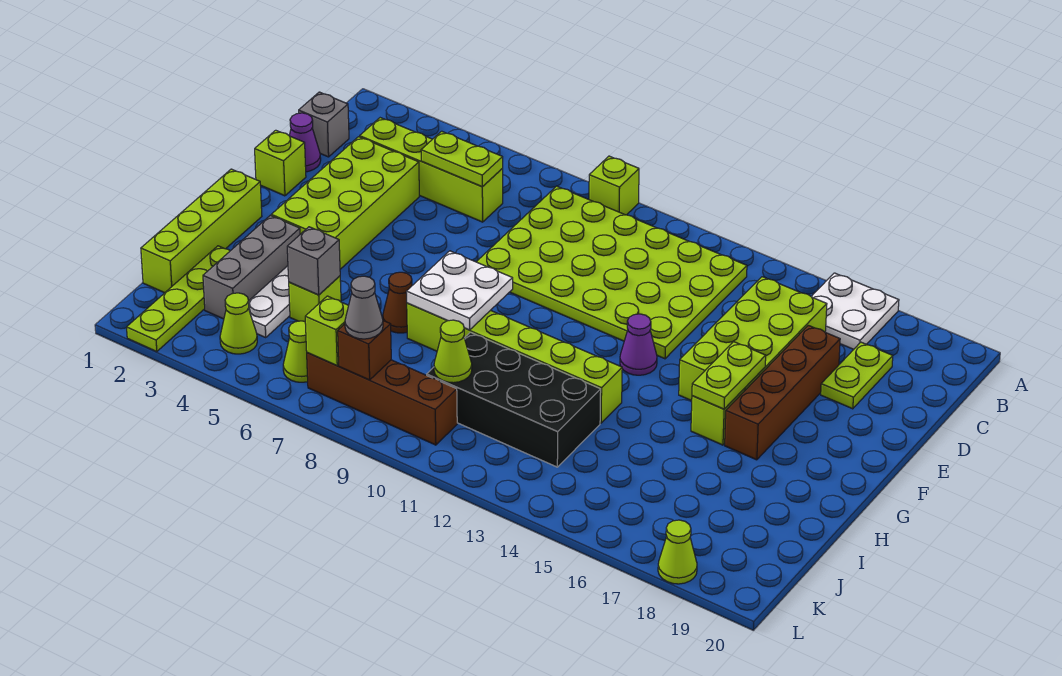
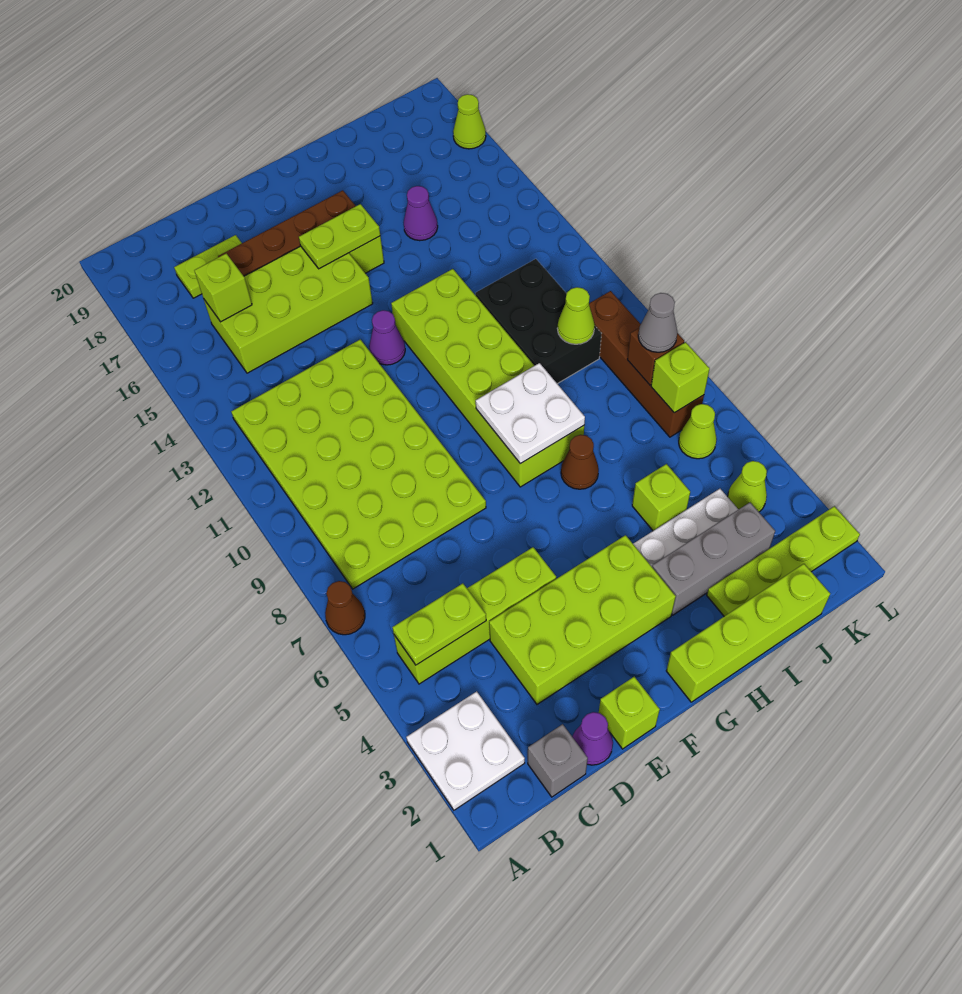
none -> brown 1x1 cone [325,581,365,635]
lime 1x1 brick [589,156,639,215] -> lime 1x1 brick moved to [194,253,252,322]
white 2x2 plate [811,273,899,349] -> white 2x2 plate moved to [406,691,525,810]
lime 1x4 brick [360,118,503,222] -> lime 1x4 brick turned to [394,547,557,684]
lime 1x2 plate [421,131,503,187] -> lime 1x2 plate turned to [392,583,486,665]
lime 1x6 brick [407,303,622,423] -> lime 2x6 brick [391,269,584,487]
grey 1x1 brick [287,227,340,295] -> none
black 2x4 brick [427,332,601,467] -> black 2x3 brick [475,259,601,384]
none -> purple 1x1 cone [404,186,438,241]

